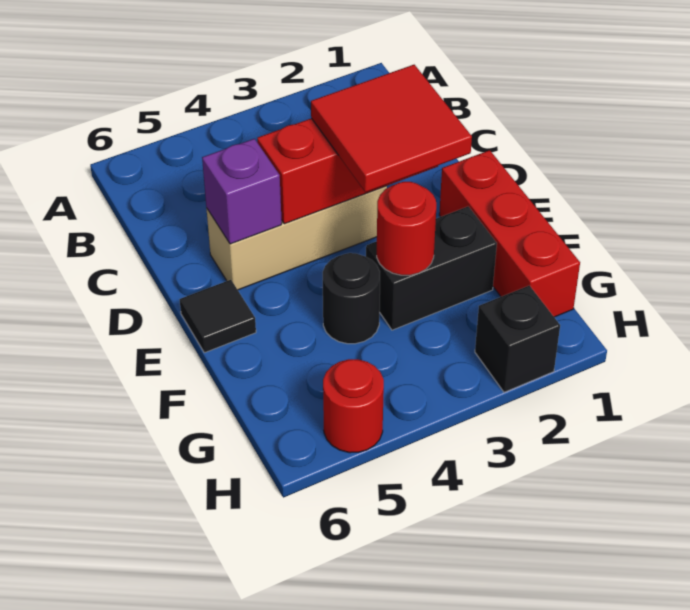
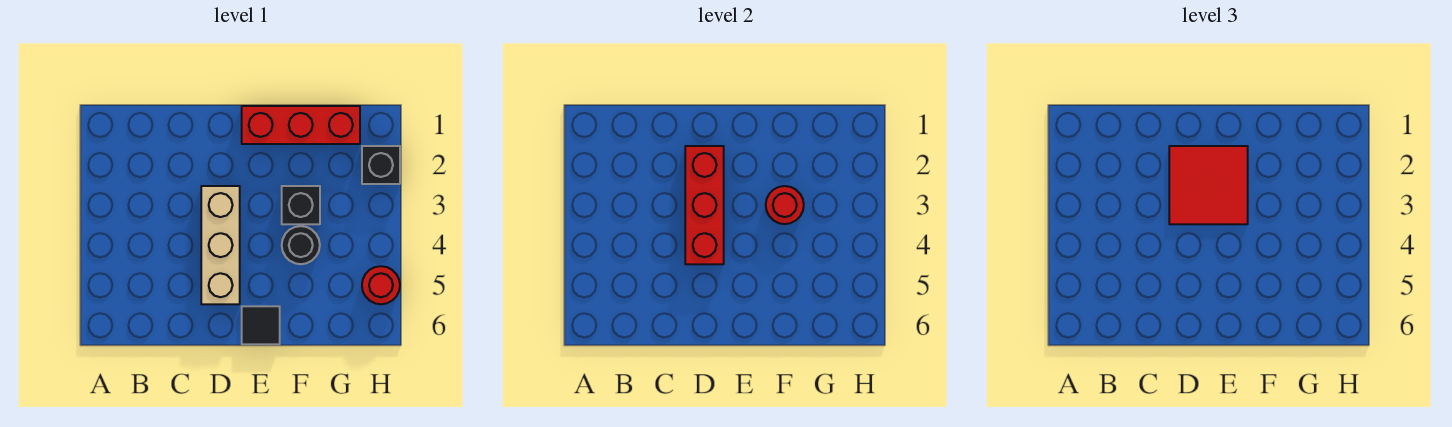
purple 1x1 brick [202,139,282,244] -> none
black 1x2 brick [366,206,497,330] -> black 1x1 brick [282,186,320,224]

